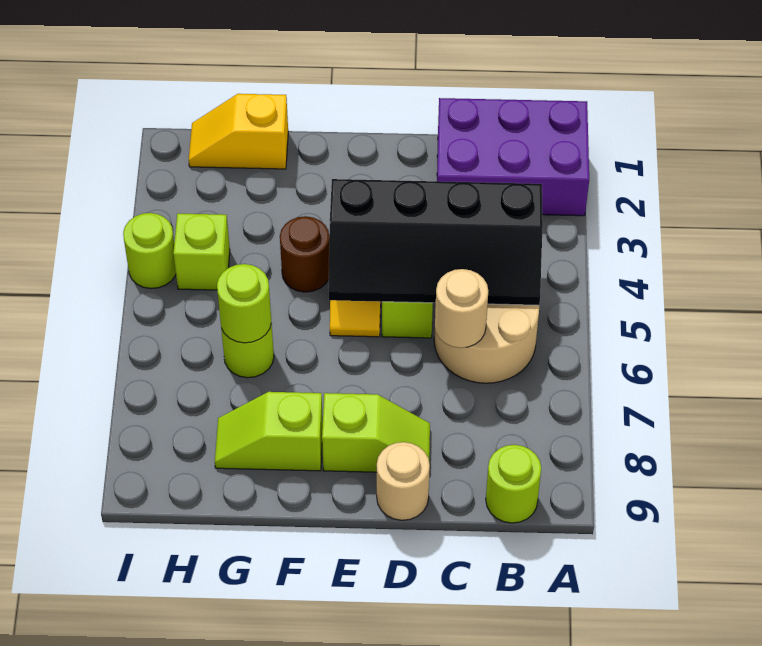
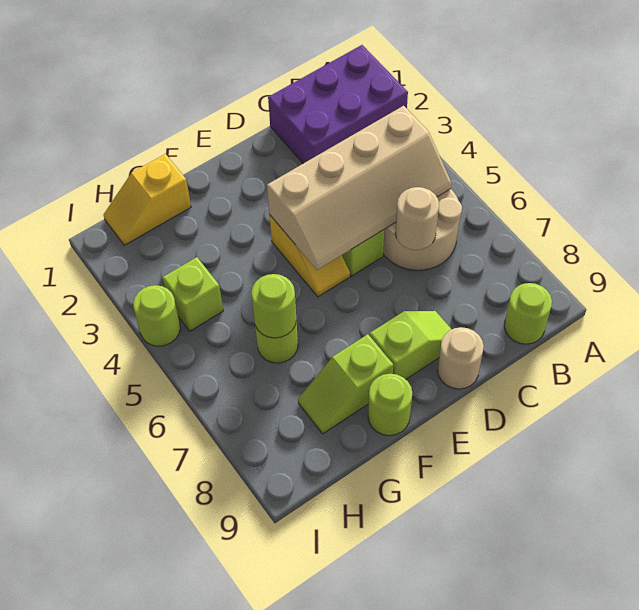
black 2x4 slope [329,179,543,305] -> tan 2x4 slope [267,106,452,270]
brown 1x1 round brick [280,216,329,292] -> none
none -> lime 1x1 round brick [368,374,412,436]

